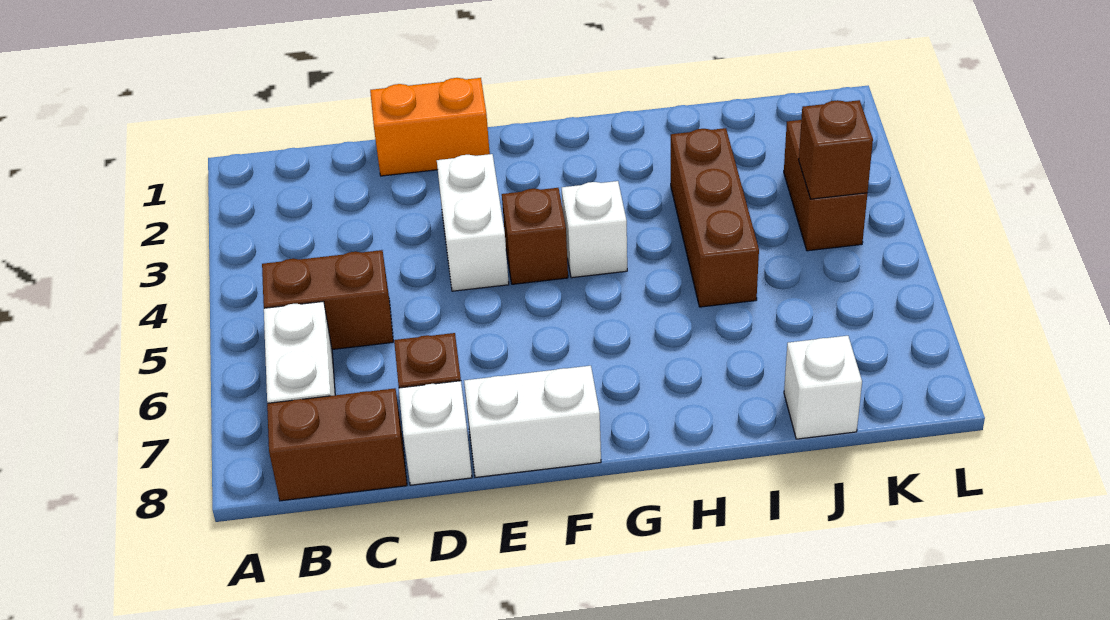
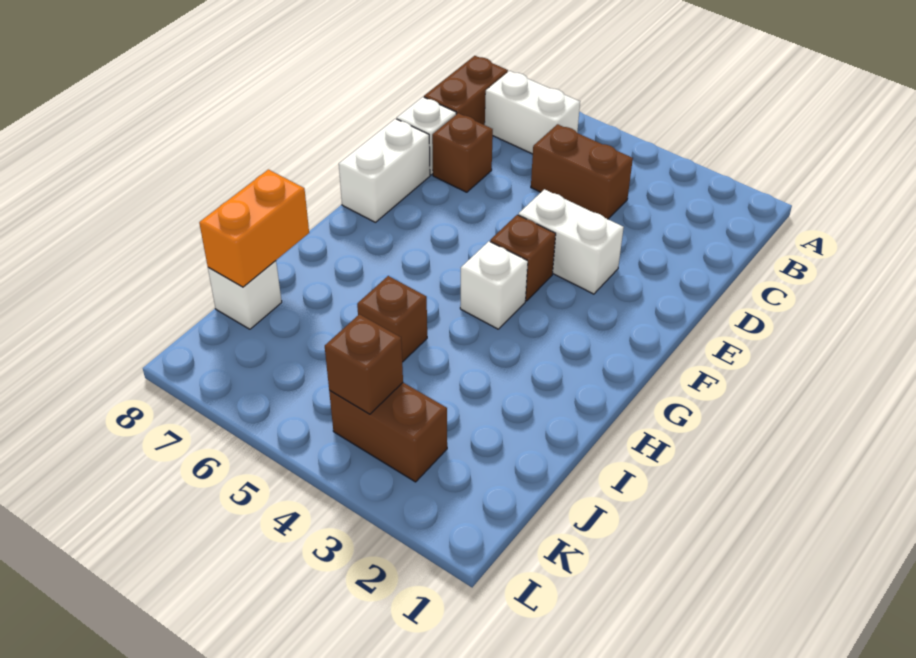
brown 1x2 brick [262,250,393,349] -> brown 1x2 brick turned to [531,124,633,219]
orange 1x2 brick [370,78,490,176] -> orange 1x2 brick moved to [199,170,309,287]
brown 1x3 brick [671,128,759,307] -> brown 1x1 brick [357,276,427,362]

